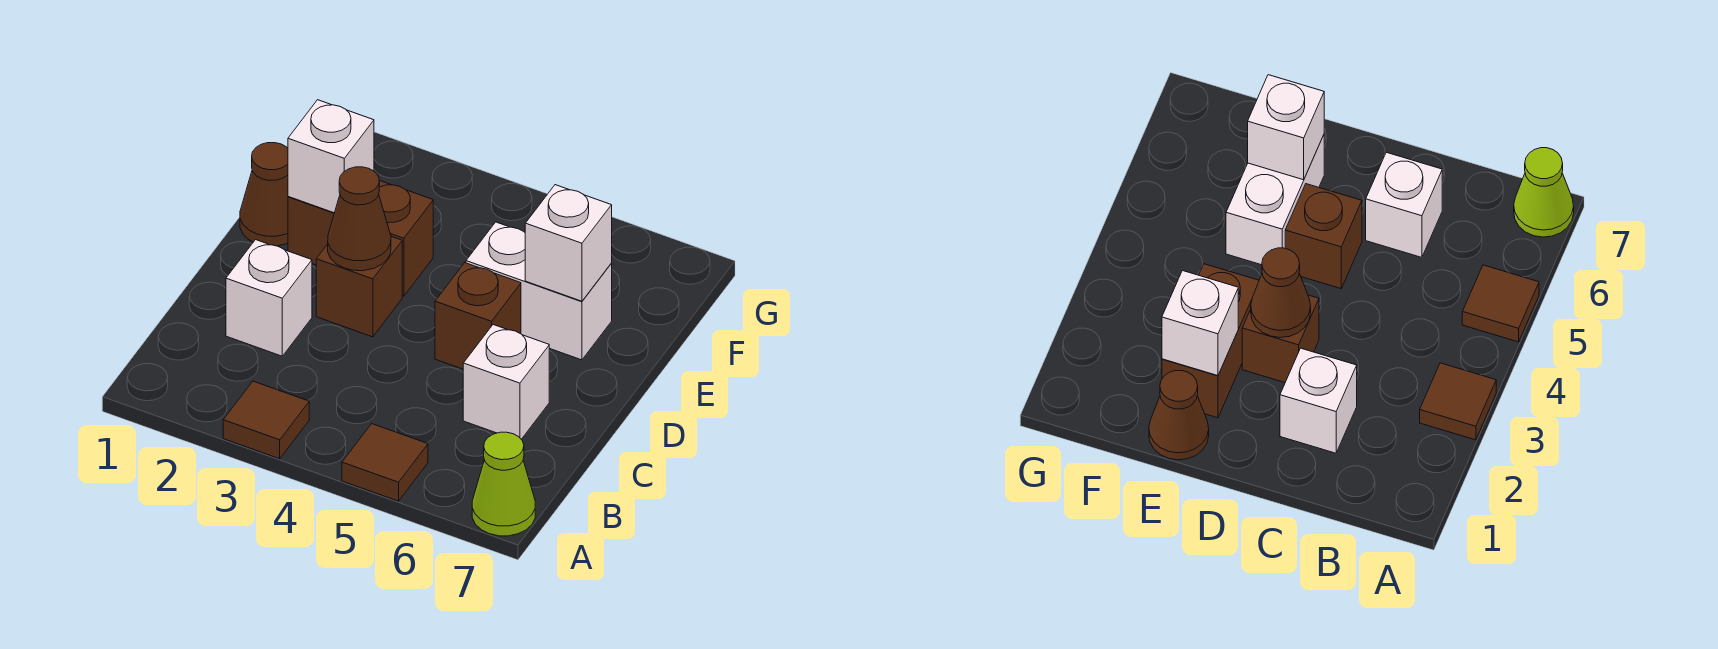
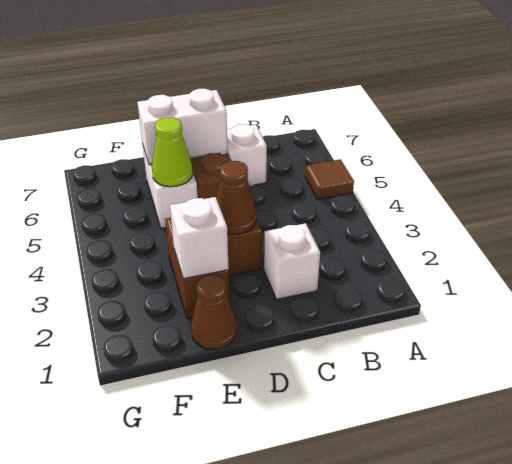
brown 1x1 tile [223,381,309,459] -> none
lime 1x1 cone [472,432,535,536] -> lime 1x1 cone moved to [152,117,193,187]
white 1x1 brick [525,185,612,301] -> white 1x2 brick [138,89,228,165]

